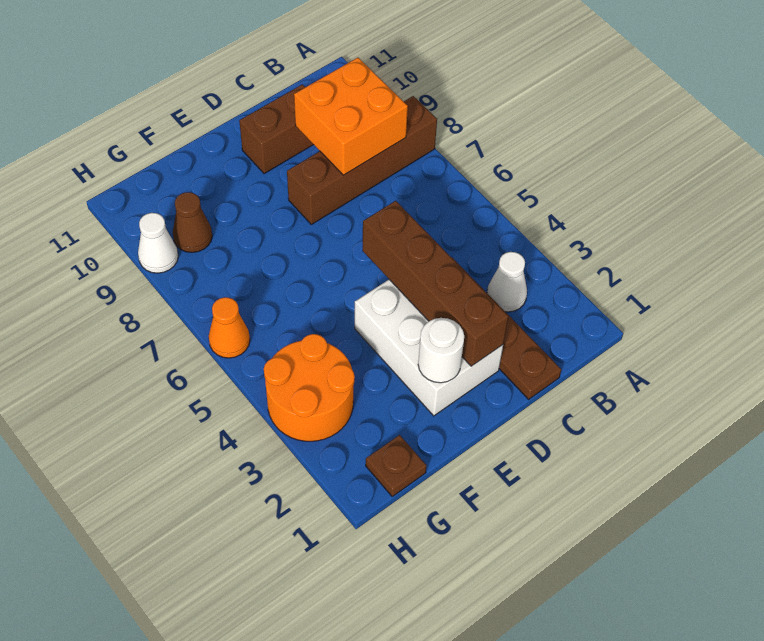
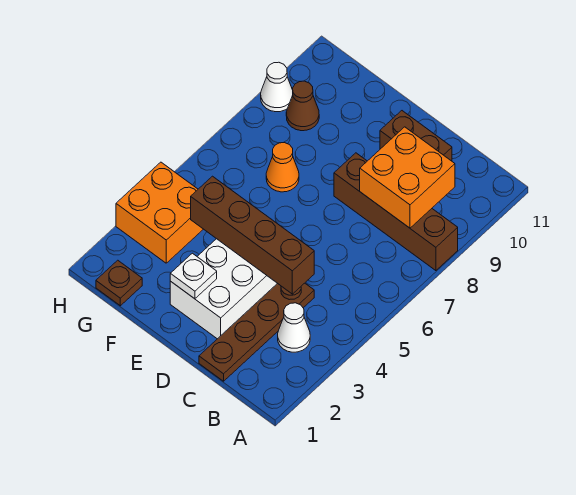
brown 1x4 brick [362,201,508,366] -> brown 1x4 brick turned to [191,176,314,294]
white 1x1 round brick [418,318,464,383] -> white 1x1 plate [170,253,217,299]
orange 2x2 round brick [264,334,355,441] -> orange 2x2 brick [116,162,203,263]
orange 1x1 cone [209,297,250,358] -> orange 1x1 cone moved to [266,143,299,192]

